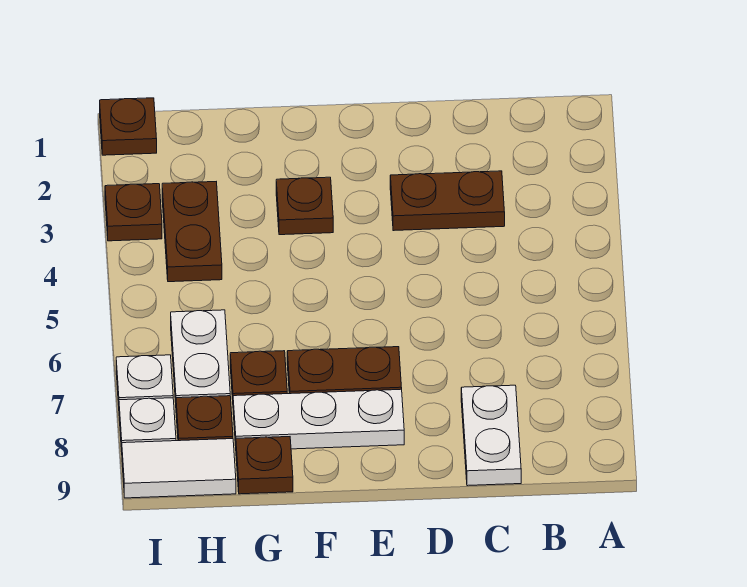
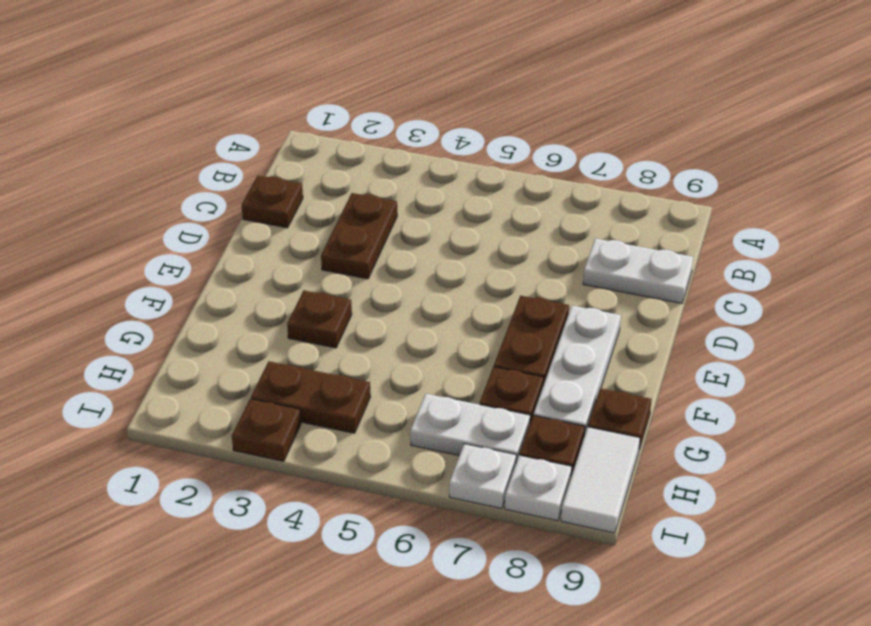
brown 1x1 plate [100,98,157,155] -> brown 1x1 plate moved to [242,175,303,228]

